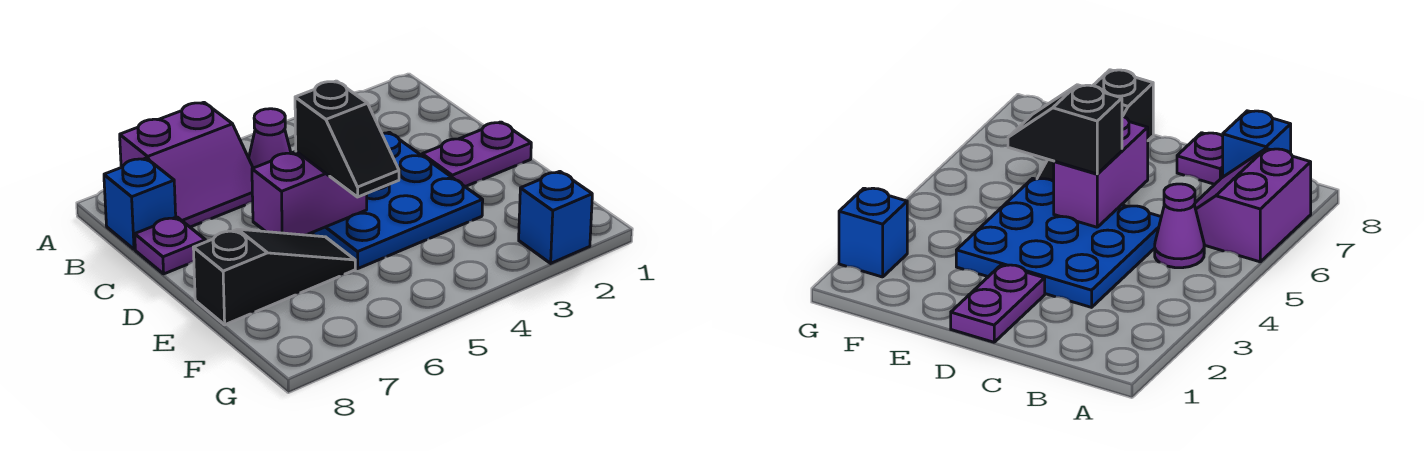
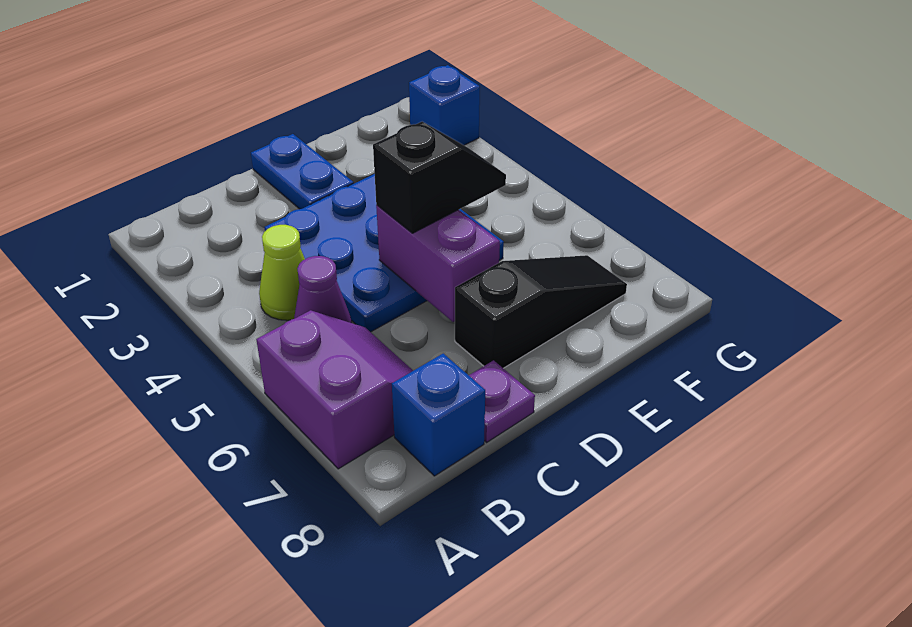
none -> lime 1x1 cone [259,225,305,320]
purple 1x2 plate [422,122,531,187] -> blue 1x2 plate [251,134,354,209]
black 1x3 slope [193,229,355,325] -> black 1x3 slope turned to [455,255,627,368]

